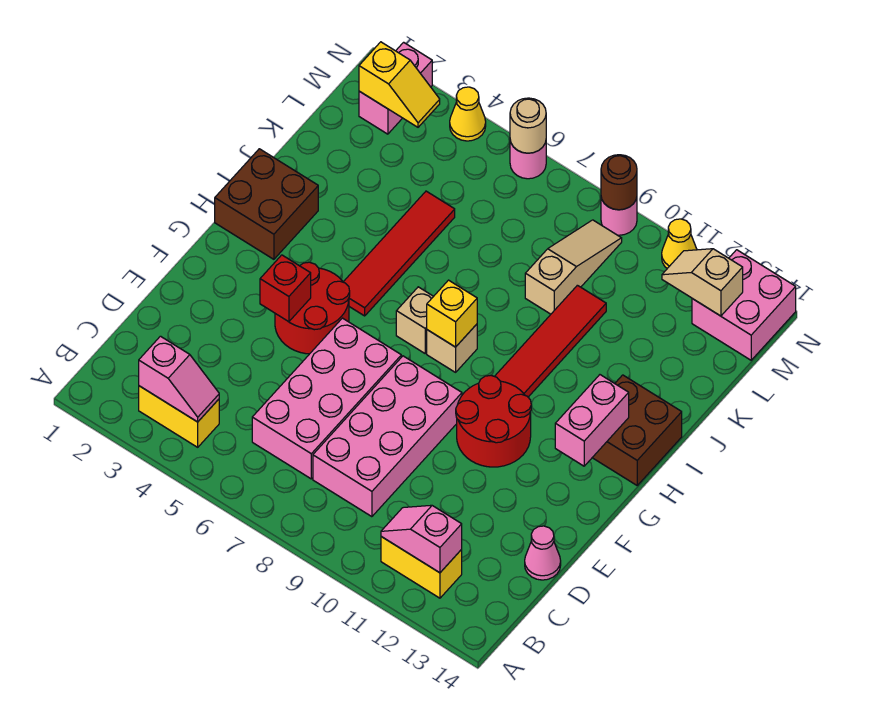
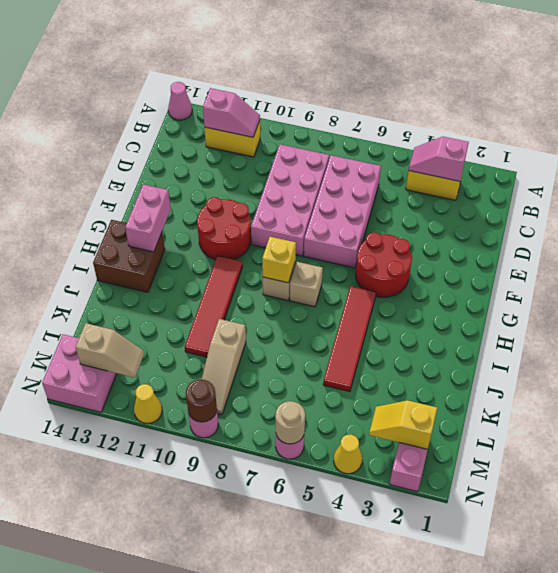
pink 1x1 cone [525,526,561,580] -> pink 1x1 cone moved to [168,82,192,120]
red 1x1 brick [260,255,311,322] -> none
brown 2x2 brick [215,149,318,259] -> none

